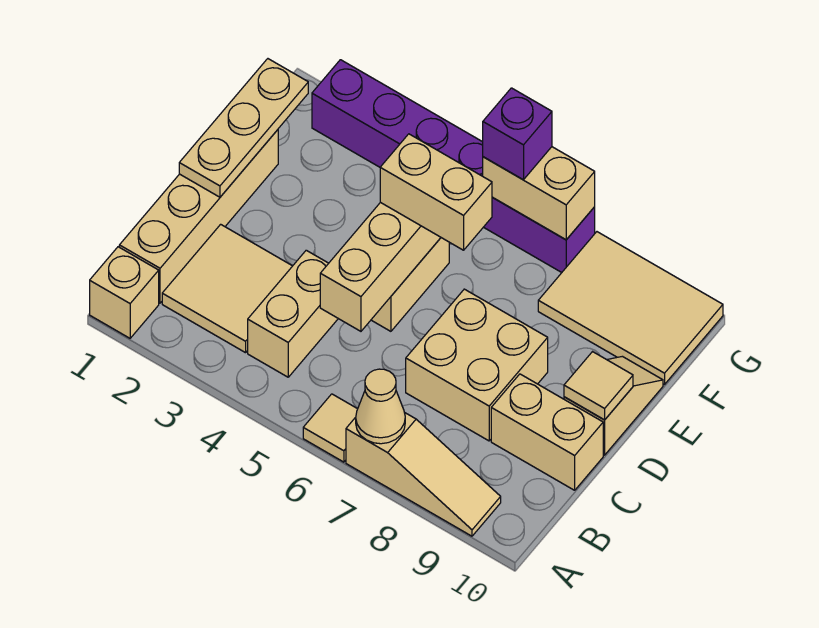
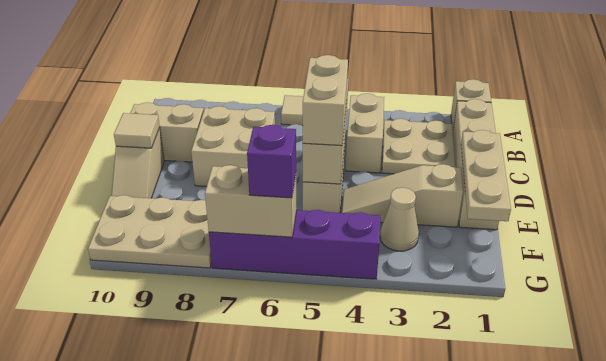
tan 1x3 slope [346,412,501,536] -> tan 1x3 slope moved to [342,164,463,227]
tan 1x1 cone [356,369,405,444] -> tan 1x1 cone moved to [380,187,419,251]
tan 2x2 tile [162,224,292,353] -> tan 2x2 plate [382,119,455,174]
tan 1x2 brick [380,134,492,250] -> tan 1x2 brick turned to [303,55,348,146]
tan 2x3 tile [538,232,723,385] -> tan 2x3 plate [88,195,212,268]
purple 1x6 brick [312,60,595,272] -> purple 1x4 brick [209,210,380,279]

